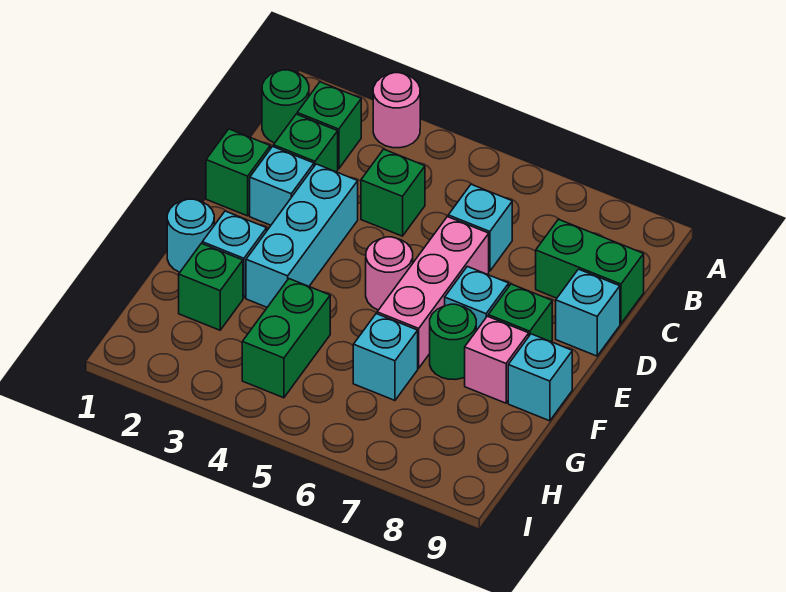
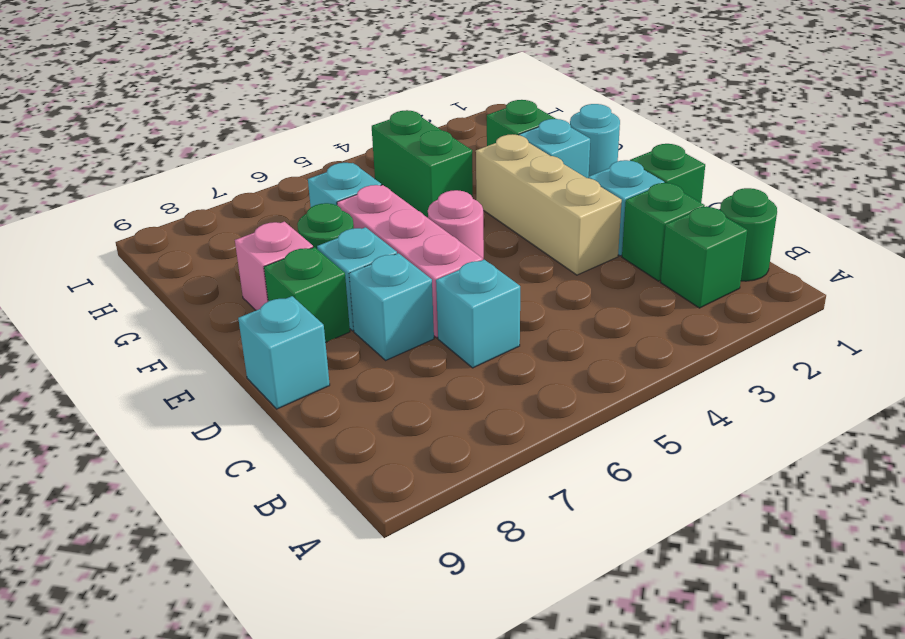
pink 1x1 round brick [373,73,420,148] -> none
green 1x1 brick [361,149,425,236] -> none
green 1x2 brick [536,219,644,324] -> none
cyan 1x3 brick [246,164,358,307] -> tan 1x3 brick [476,134,622,275]
cyan 1x1 brick [508,334,572,421] -> cyan 1x1 brick moved to [349,253,434,360]

